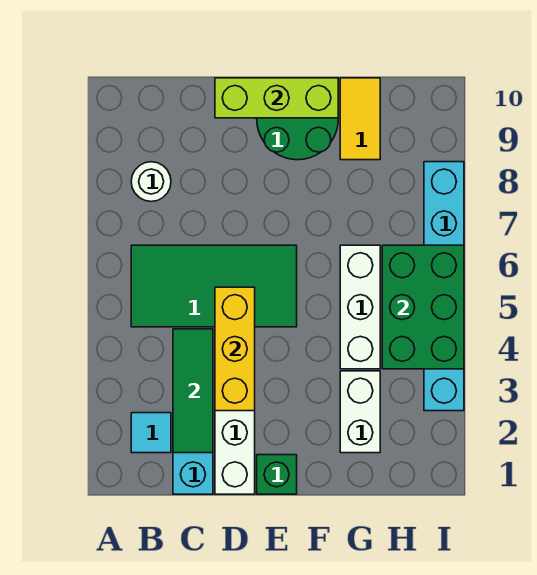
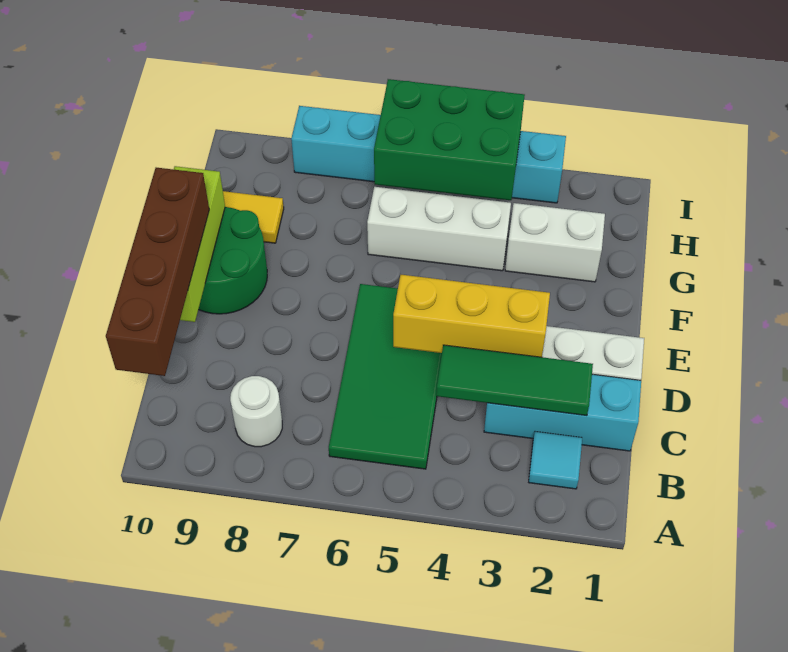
none -> brown 1x4 brick [106,168,209,376]
green 1x1 brick [257,455,297,494] -> none

